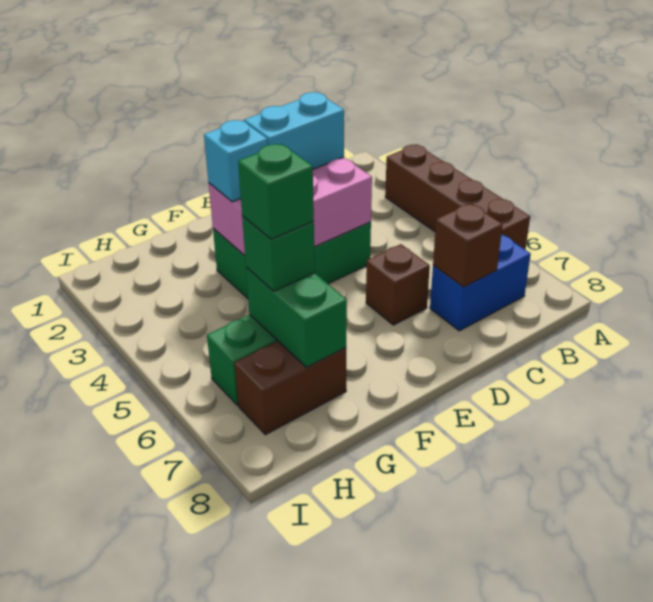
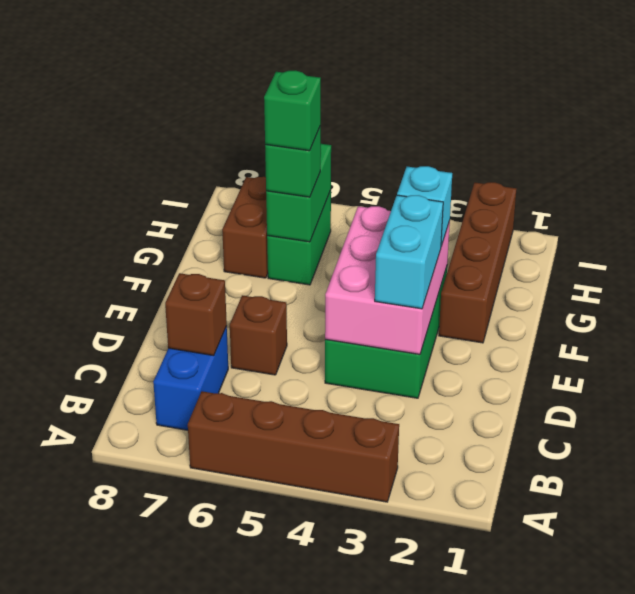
none -> brown 1x4 brick [439,182,516,343]
green 1x2 brick [246,267,347,367] -> green 1x2 brick turned to [266,144,331,242]

